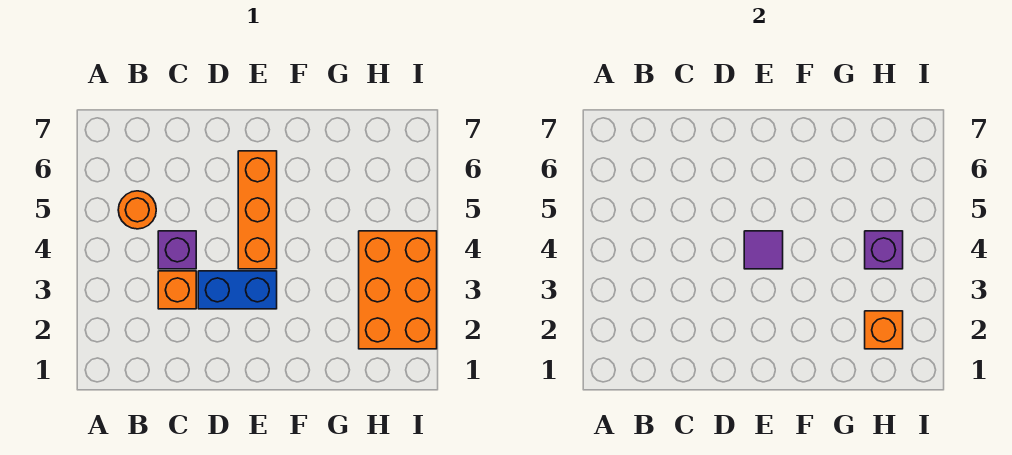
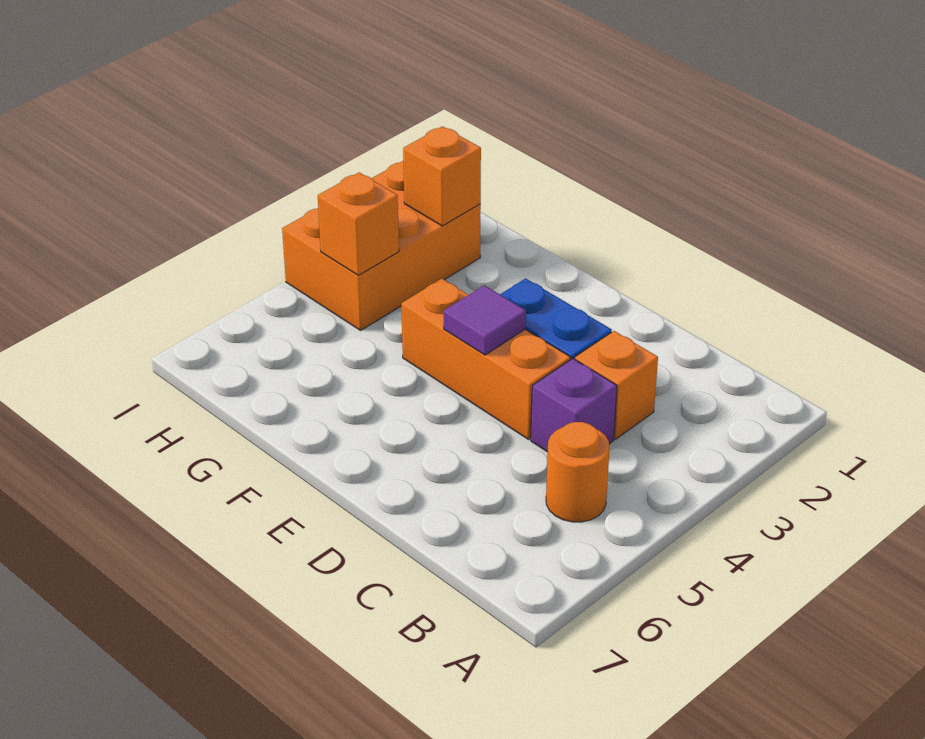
orange 1x3 brick [238,151,277,269] -> orange 1x3 brick turned to [401,279,571,439]
purple 1x1 brick [865,231,903,269] -> orange 1x1 brick [318,173,399,275]

